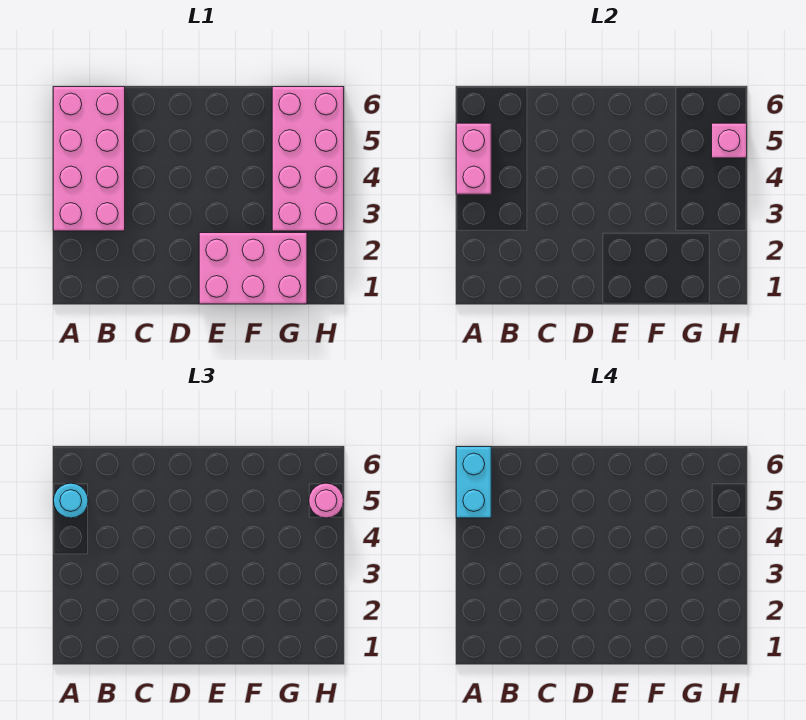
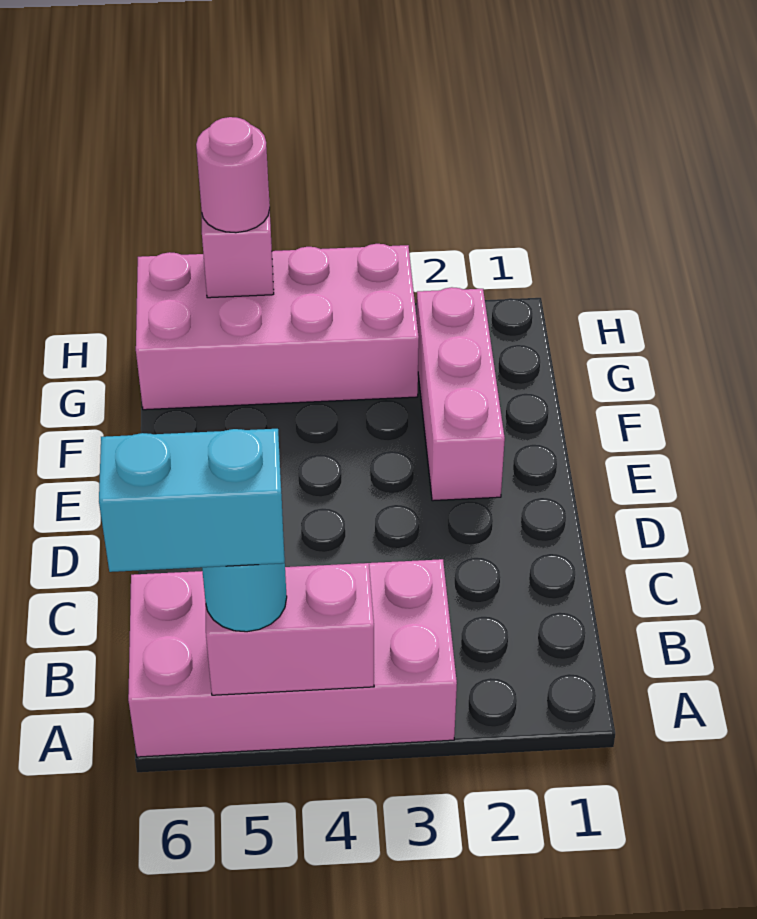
pink 2x3 brick [199,233,307,304] -> pink 1x3 brick [416,287,505,501]

